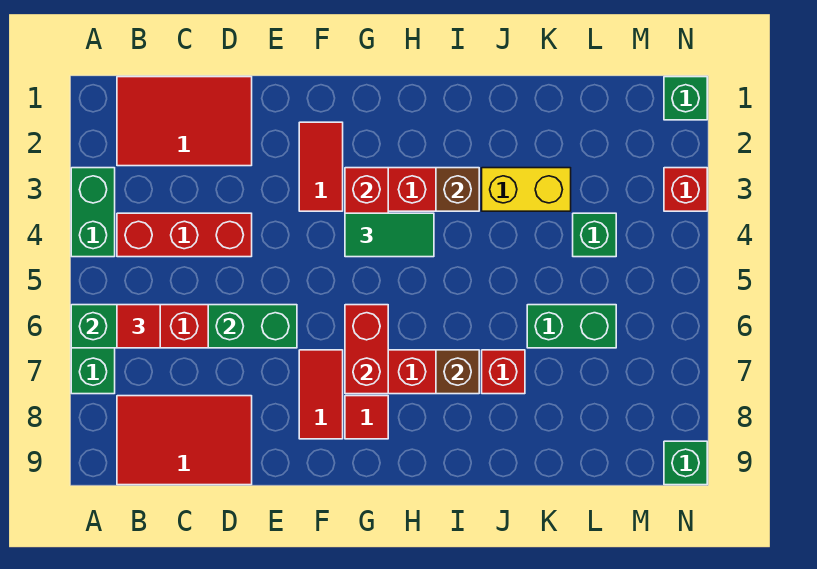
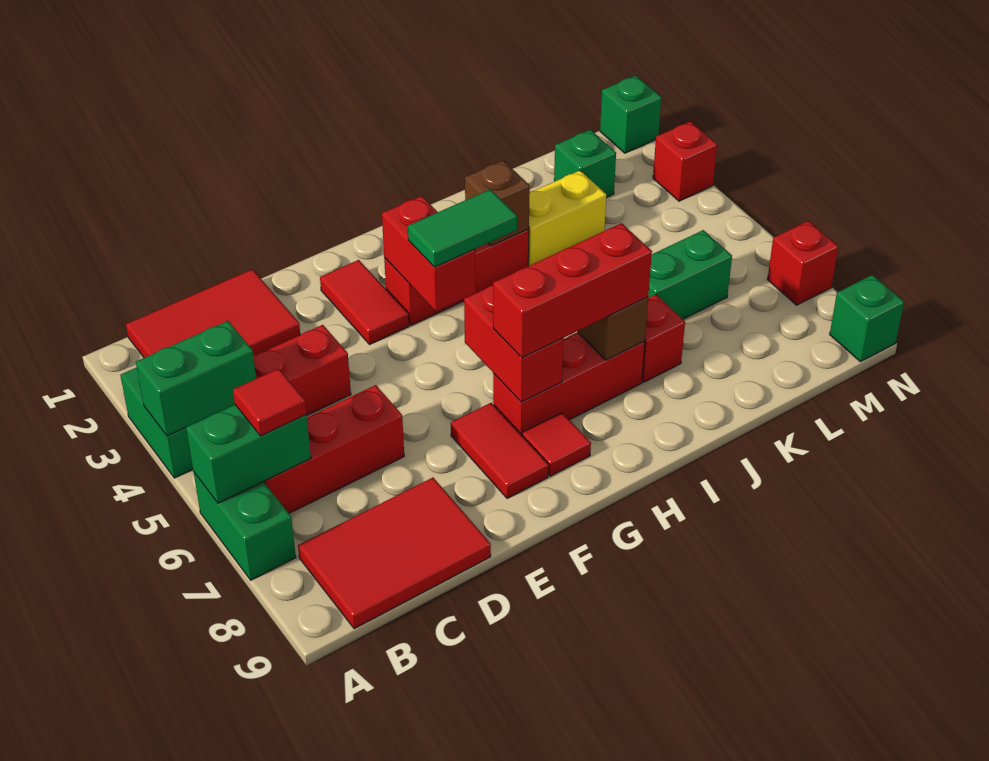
green 1x2 brick [208,305,297,348] -> green 1x2 brick moved to [136,321,256,436]
none -> red 1x3 brick [493,223,652,358]
green 1x1 brick [573,213,616,257] -> green 1x1 brick moved to [554,130,616,198]
none -> red 1x1 brick [767,221,838,305]

